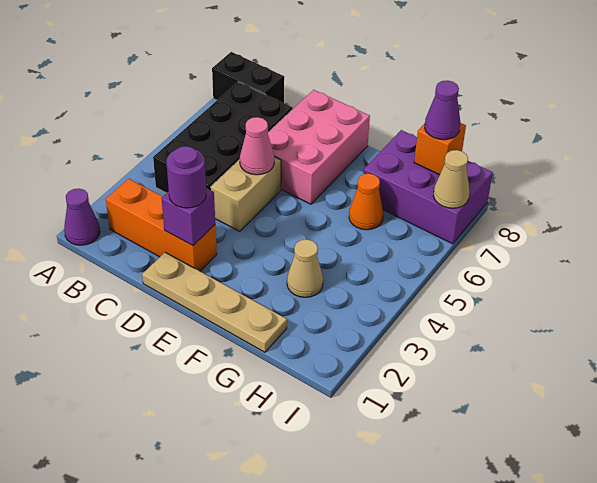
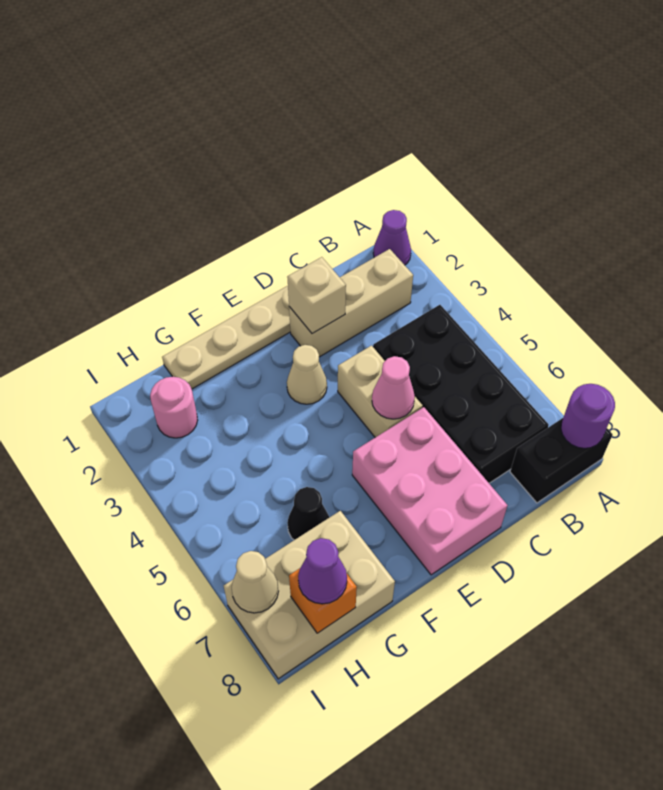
orange 1x3 brick [106,179,217,271] -> tan 1x3 brick [289,249,413,357]
purple 1x1 brick [161,188,215,245] -> tan 1x1 brick [287,257,346,334]
purple 1x1 round brick [166,146,206,208] -> purple 1x1 round brick moved to [561,384,615,448]
tan 1x1 cone [287,239,323,297] -> tan 1x1 cone moved to [287,345,327,404]
orange 1x1 cone [349,174,384,230] -> black 1x1 cone [287,487,330,540]
purple 2x3 brick [364,130,493,244] -> tan 2x3 brick [224,511,395,679]
none -> pink 1x1 round brick [150,377,198,438]

